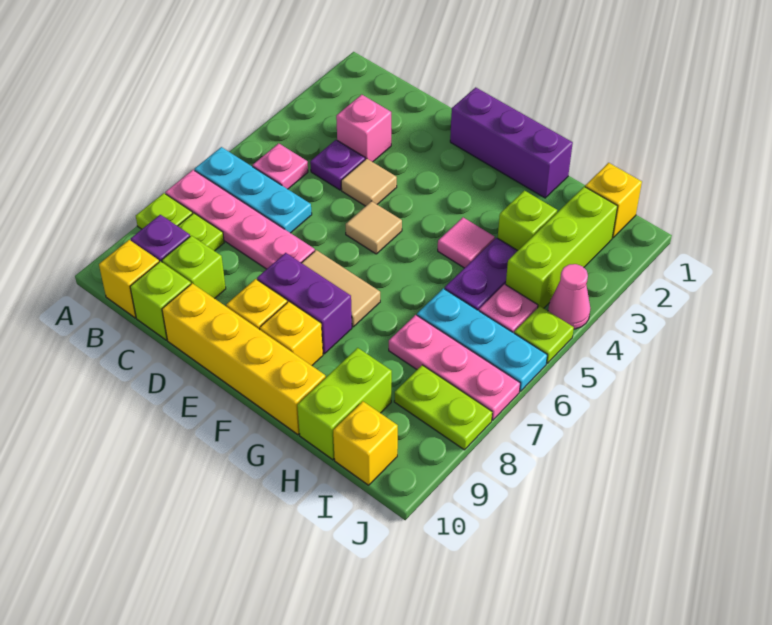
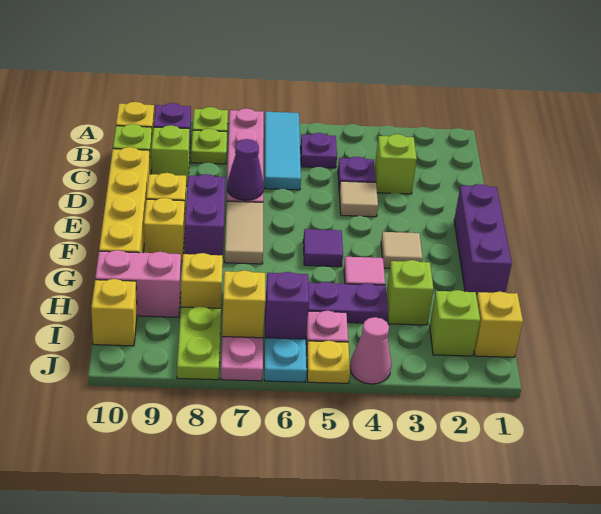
cyan 1x3 plate [195,147,312,233] -> cyan 1x3 tile [265,112,301,190]
pink 1x1 plate [253,143,308,189] -> purple 1x1 plate [301,133,337,168]
pink 1x1 brick [336,95,391,162] -> lime 1x1 brick [375,134,417,194]
none -> purple 1x1 cone [227,139,264,200]
tan 1x1 tile [346,201,402,254] -> tan 1x1 tile moved to [381,232,423,268]
none -> purple 1x1 tile [303,229,343,267]
none -> yellow 1x1 brick [181,253,223,308]
lime 1x2 brick [297,348,392,460] -> pink 1x2 brick [95,250,181,317]
lime 1x3 brick [506,187,618,308] -> lime 1x1 brick [430,290,480,356]
none -> purple 1x1 brick [265,272,309,339]
none -> yellow 1x1 brick [222,270,265,338]
lime 1x1 plate [514,306,574,363] -> yellow 1x1 plate [307,341,350,383]

